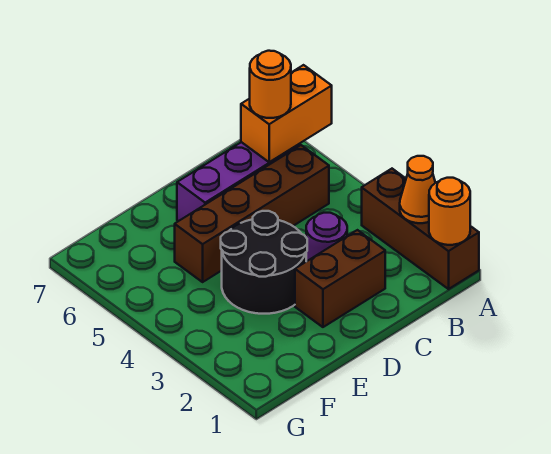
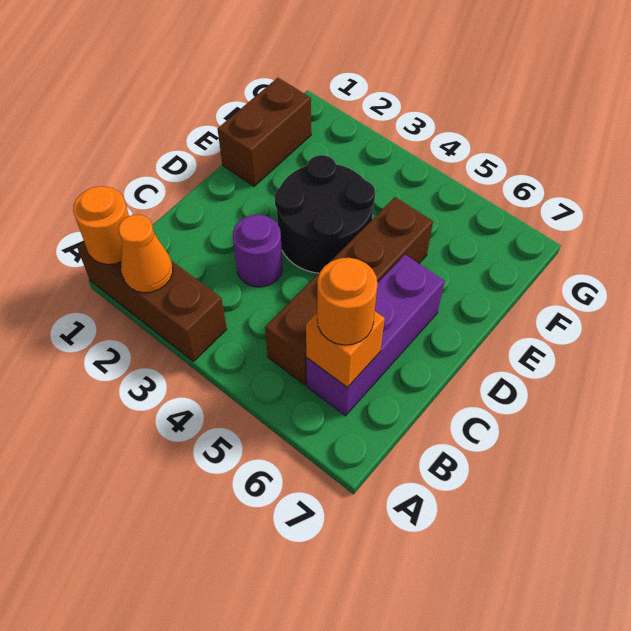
orange 1x2 brick [241,65,332,162] -> orange 1x1 brick [306,311,385,388]
brown 1x2 brick [295,230,385,327] -> brown 1x2 brick moved to [218,78,311,186]

